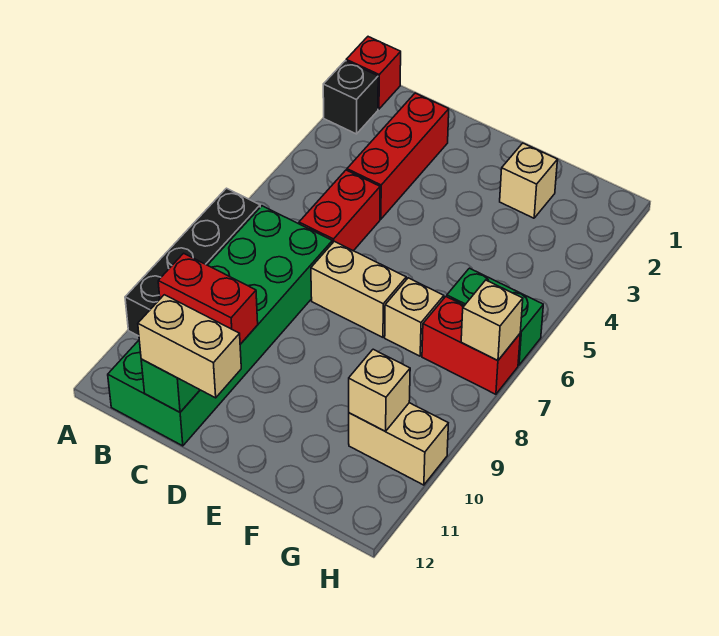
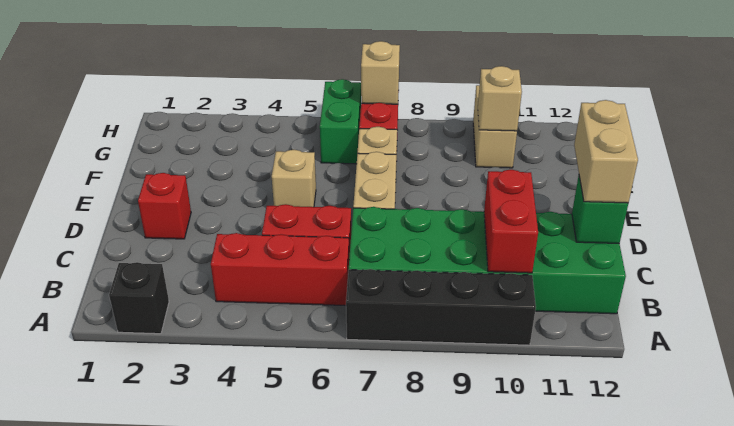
red 1x1 brick [346,37,401,109] -> red 1x1 brick moved to [138,173,191,239]
red 1x3 brick [347,93,449,219] -> red 1x3 brick moved to [211,233,349,306]
tan 1x1 brick [500,143,558,218] -> tan 1x1 brick moved to [272,150,316,207]

